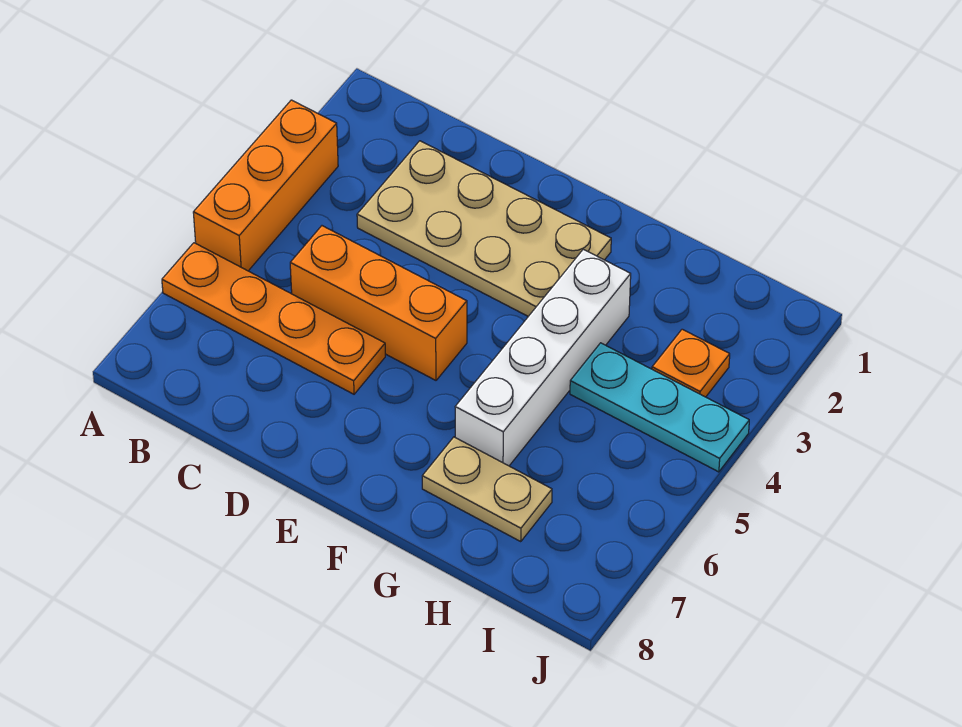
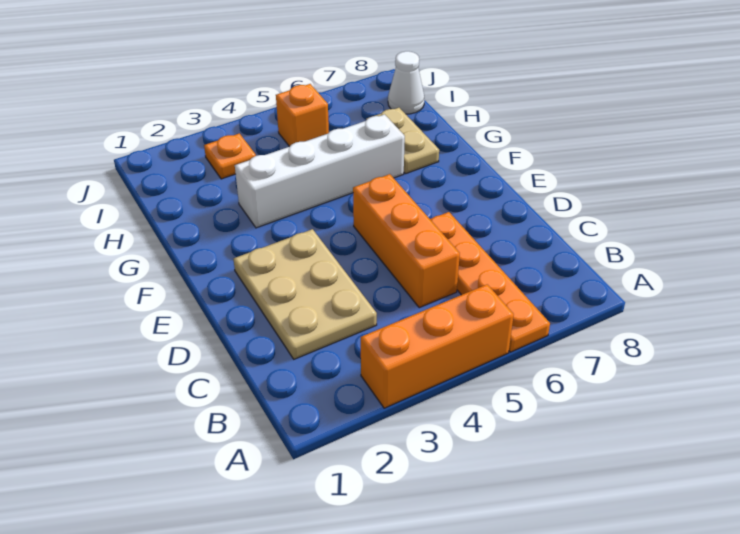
tan 2x4 plate [357,141,611,316] -> tan 2x3 plate [234,229,377,359]
cyan 1x3 plate [570,343,749,472] -> none
none -> orange 1x1 brick [276,84,329,147]
none -> white 1x1 cone [388,51,424,114]

